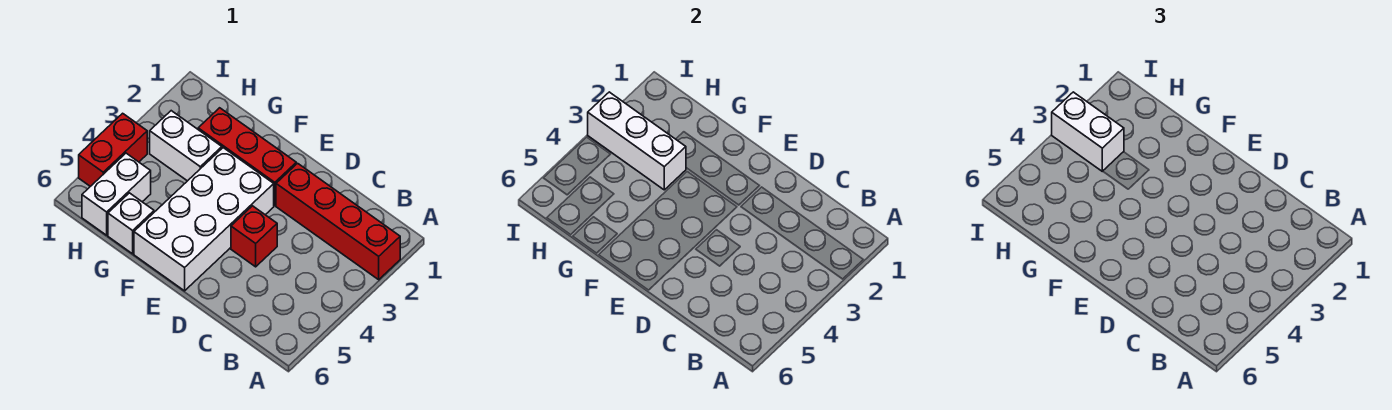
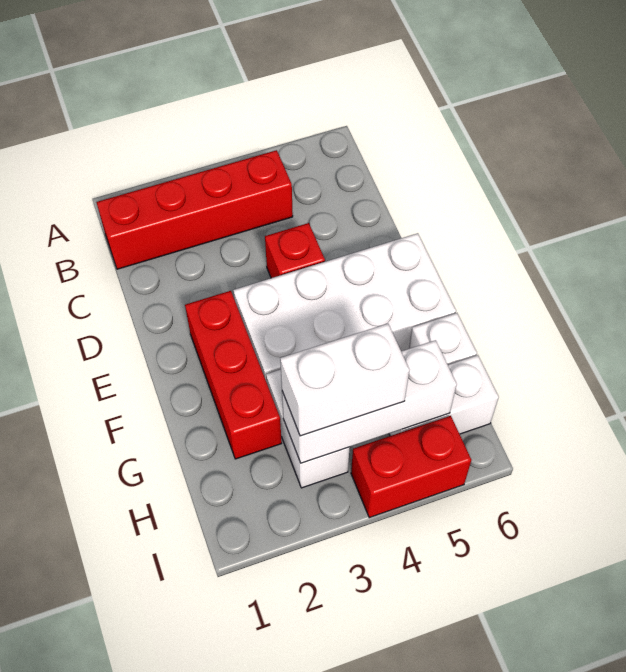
red 1x4 brick [276,163,400,280] -> red 1x4 brick turned to [96,150,293,269]
white 1x3 brick [588,92,686,190] -> white 1x3 brick turned to [282,340,457,463]
white 1x2 brick [1052,92,1124,171] -> white 1x2 brick turned to [280,324,409,436]

